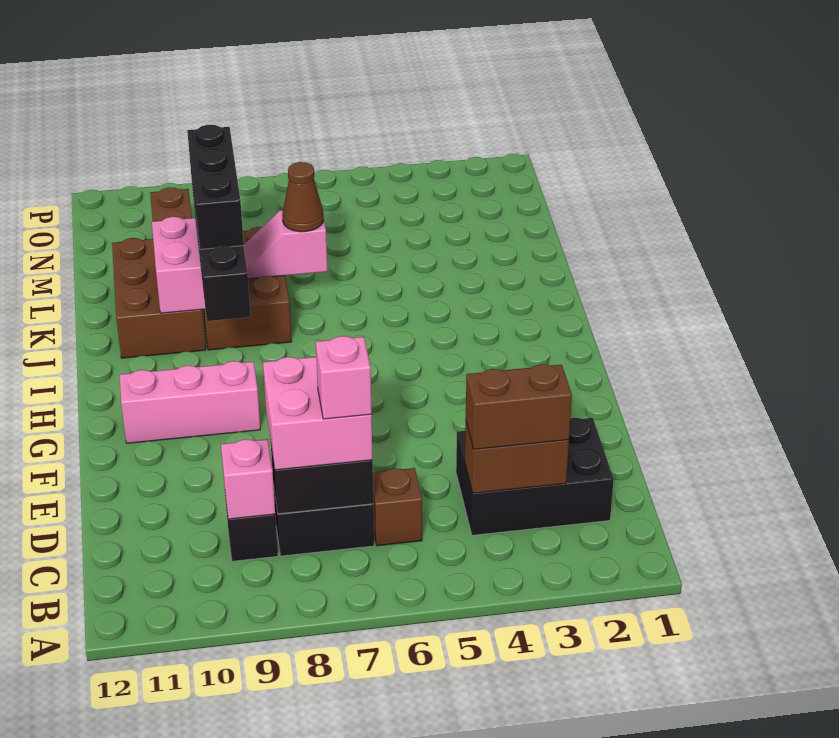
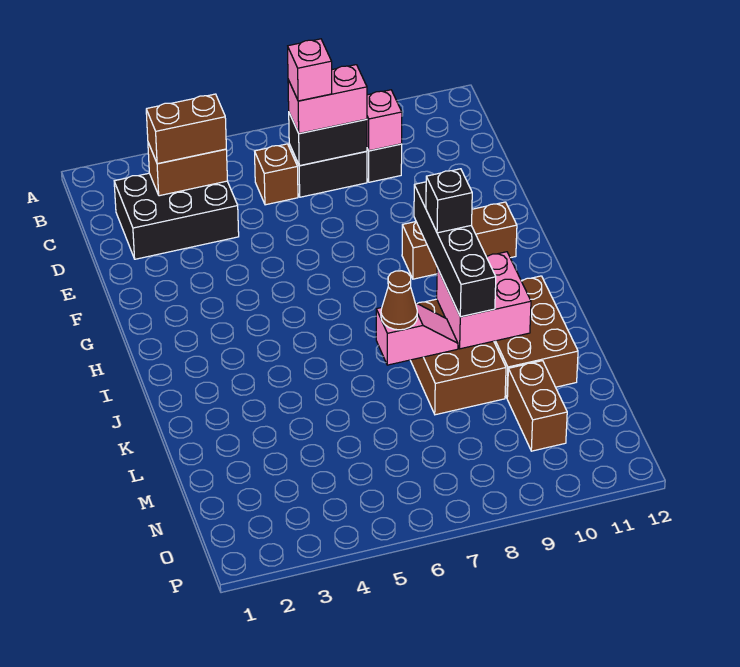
pink 2x2 brick [263,357,372,470] -> pink 1x2 brick [288,65,367,134]
pink 1x3 brick [120,361,260,443] -> brown 1x3 brick [402,202,517,279]
black 1x3 brick [187,125,244,249] -> black 1x1 brick [426,169,472,233]

